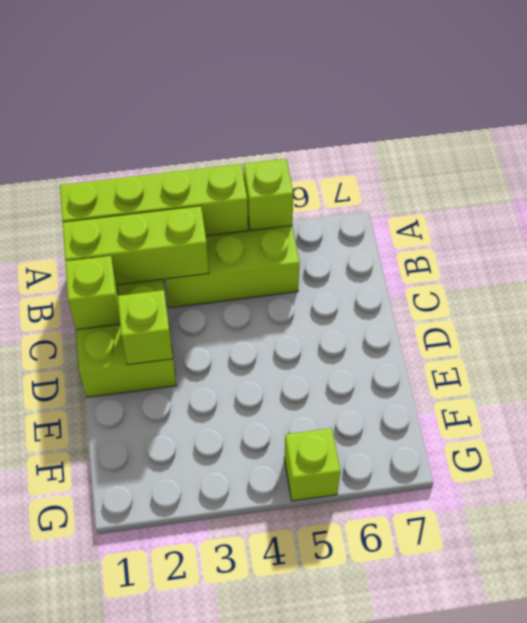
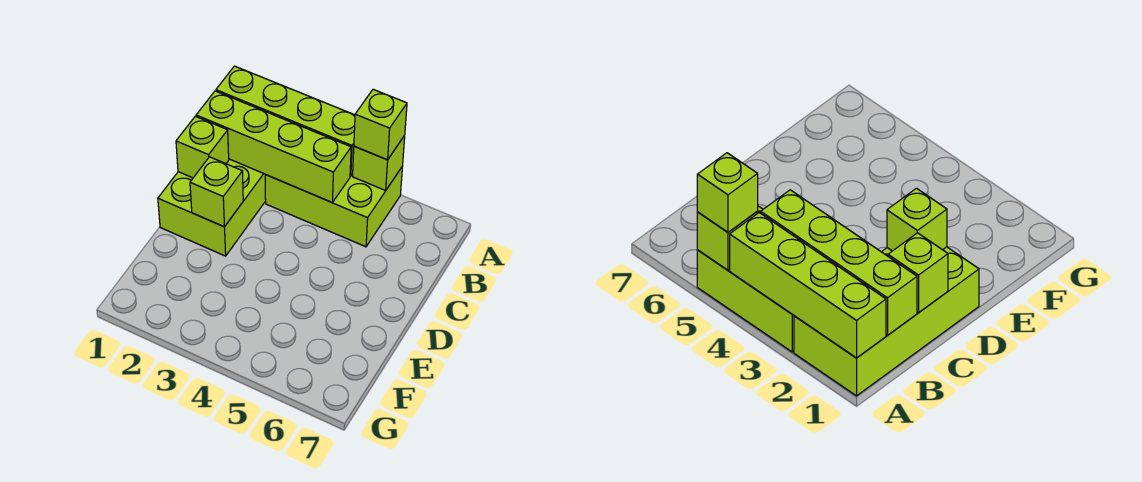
lime 1x3 brick [62,206,209,285] -> lime 1x4 brick [196,91,351,202]
lime 1x1 brick [284,428,340,501] -> lime 1x1 brick moved to [354,89,407,160]

